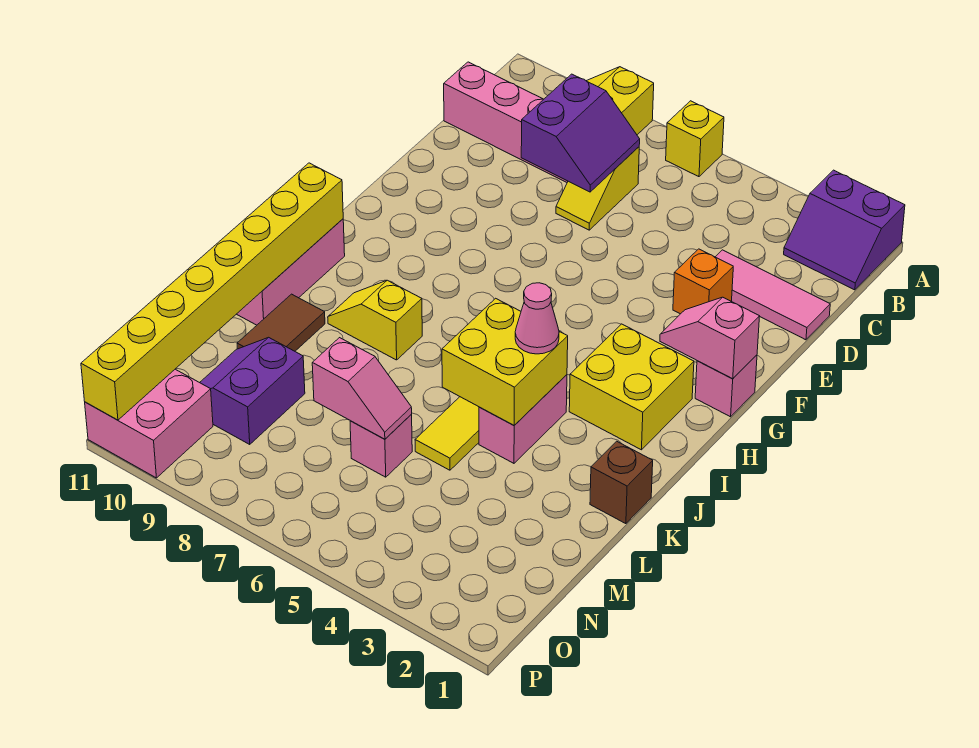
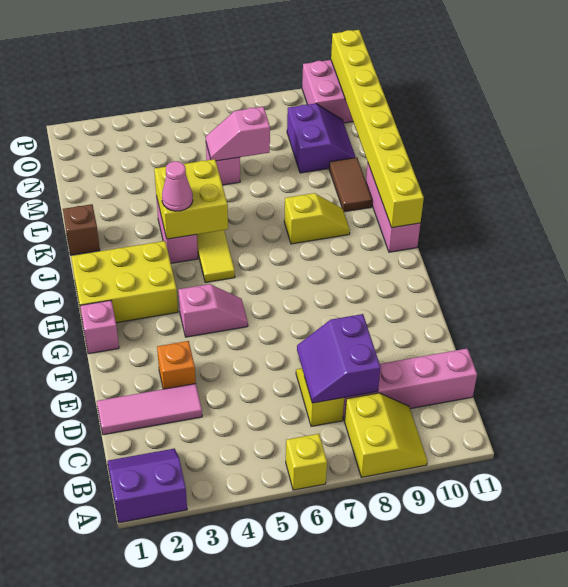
pink 1x2 slope [660,297,760,379] -> pink 1x2 slope moved to [178,284,248,337]
yellow 2x2 brick [569,324,694,450] -> yellow 2x3 brick [71,241,178,323]

